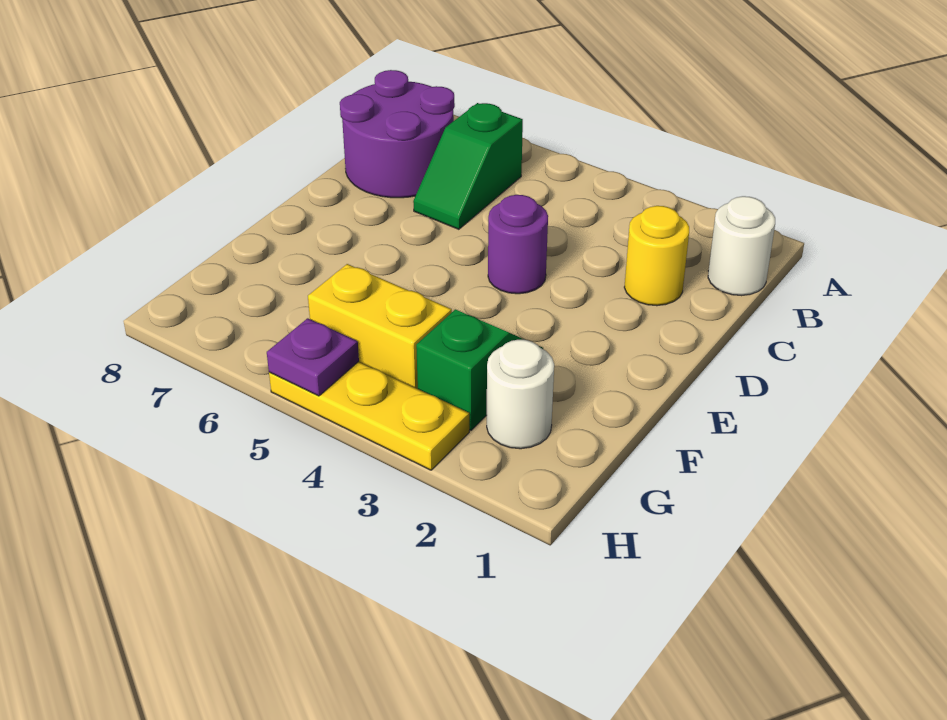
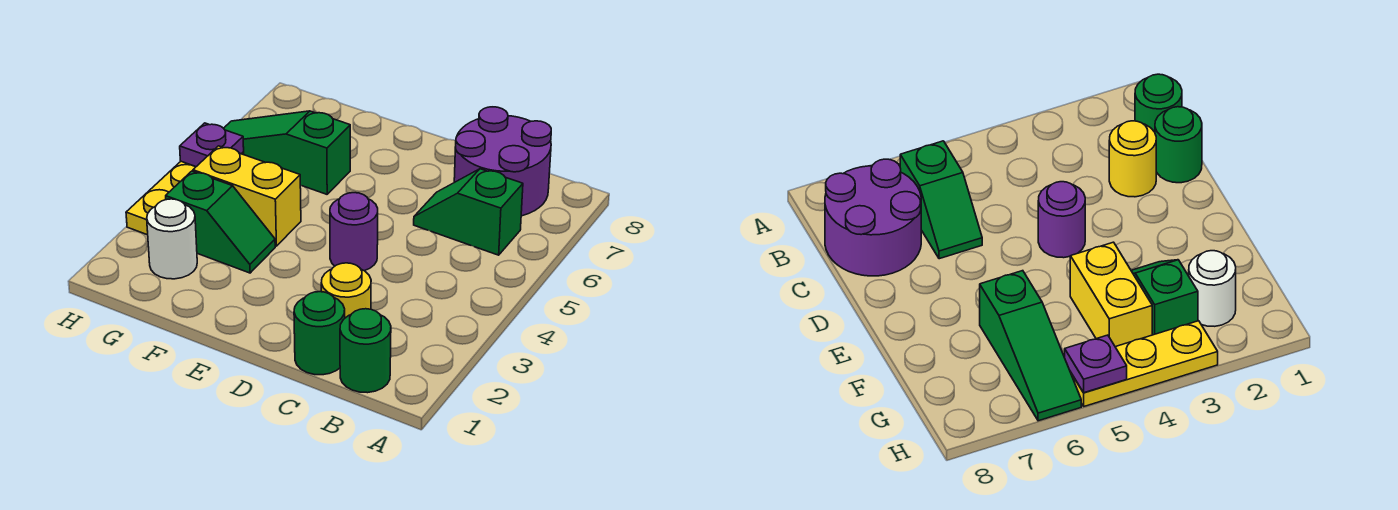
white 1x1 round brick [708,196,775,296] -> green 1x1 round brick [340,309,391,393]
none -> green 1x1 round brick [294,292,345,375]
none -> green 1x3 slope [224,111,350,194]
yellow 1x2 brick [308,264,452,389] -> yellow 1x2 brick turned to [193,146,301,246]

